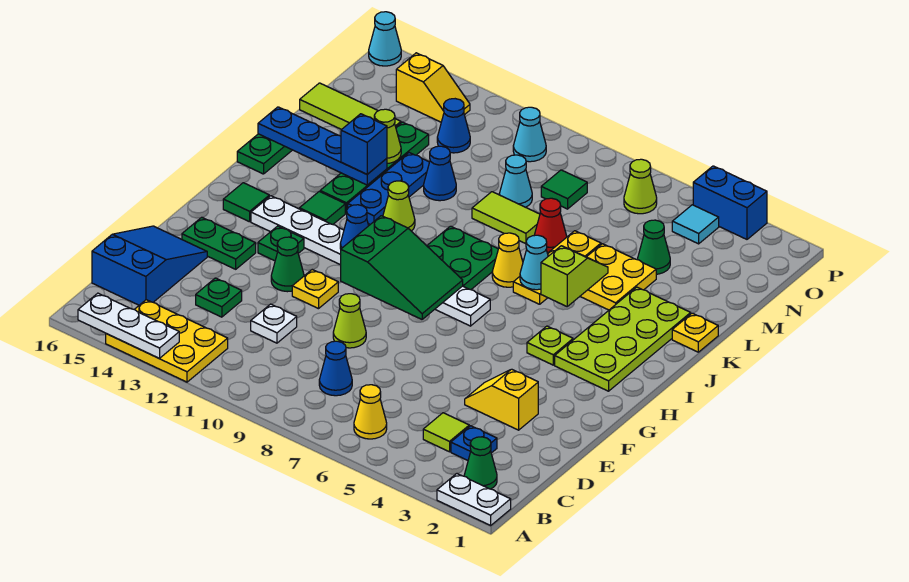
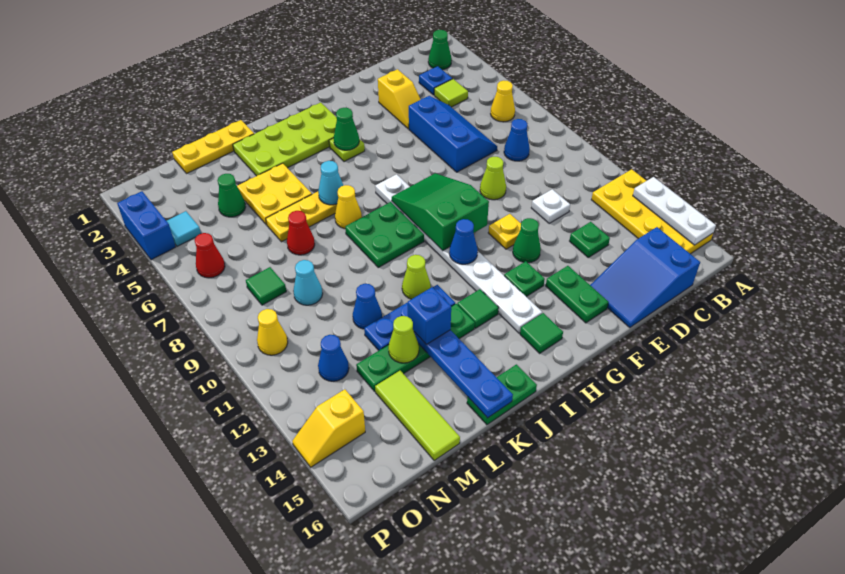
white 1x2 plate [437,474,511,525] -> none
yellow 2x3 plate [106,300,228,382] -> yellow 2x4 plate [591,169,713,254]
none -> blue 2x3 slope [409,96,497,172]
none -> green 1x1 cone [334,108,359,150]
lime 1x2 slope [541,246,608,306] -> none
yellow 1x1 plate [672,313,718,352] -> yellow 1x3 plate [172,120,254,174]
lime 1x2 tile [472,192,540,244] -> none
lime 1x1 cone [624,159,657,214] -> red 1x1 cone [195,233,225,278]
cyan 1x1 cone [513,107,546,162] -> yellow 1x1 cone [257,309,288,355]
yellow 1x2 slope [396,53,470,122] -> yellow 1x2 slope turned to [292,389,365,467]
cyan 1x1 cone [369,12,401,66] -> none

